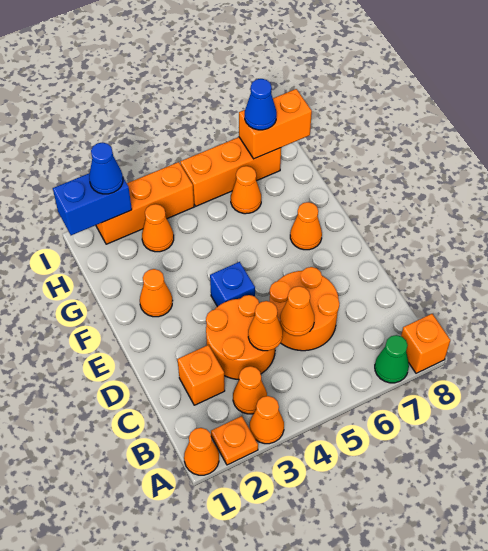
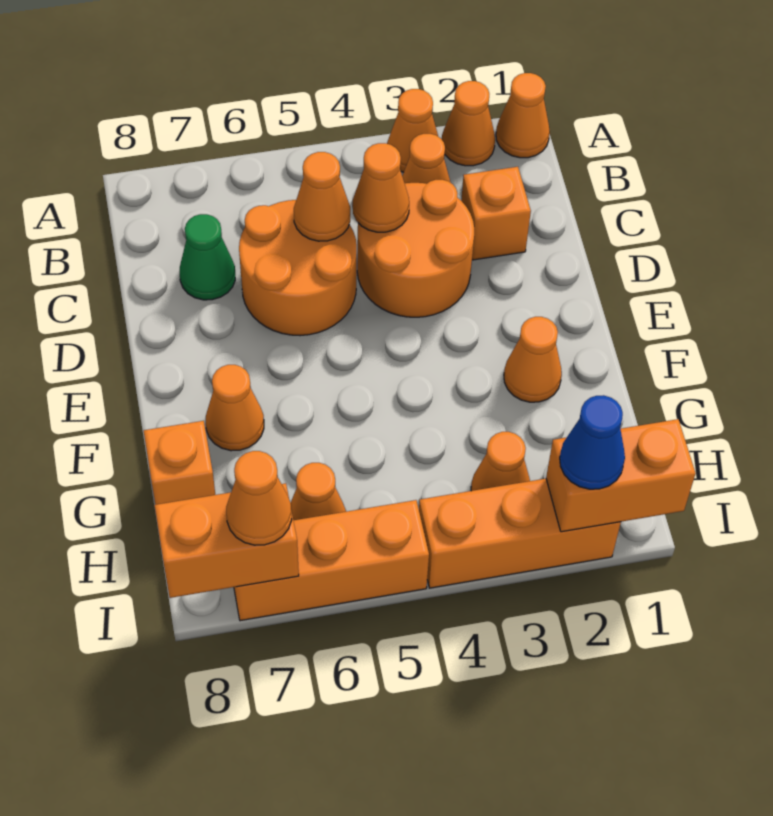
orange 1x1 plate [211,416,258,465] -> orange 1x1 cone [442,81,495,166]
green 1x1 cone [375,335,409,383] -> green 1x1 cone moved to [180,214,235,300]
orange 1x1 brick [401,314,450,373] -> orange 1x1 brick moved to [144,421,215,505]
blue 1x1 brick [210,262,255,307] -> none
blue 1x2 brick [53,173,132,235] -> orange 1x2 brick [546,419,696,532]
blue 1x1 cone [245,79,277,130] -> orange 1x1 cone [226,451,292,545]

